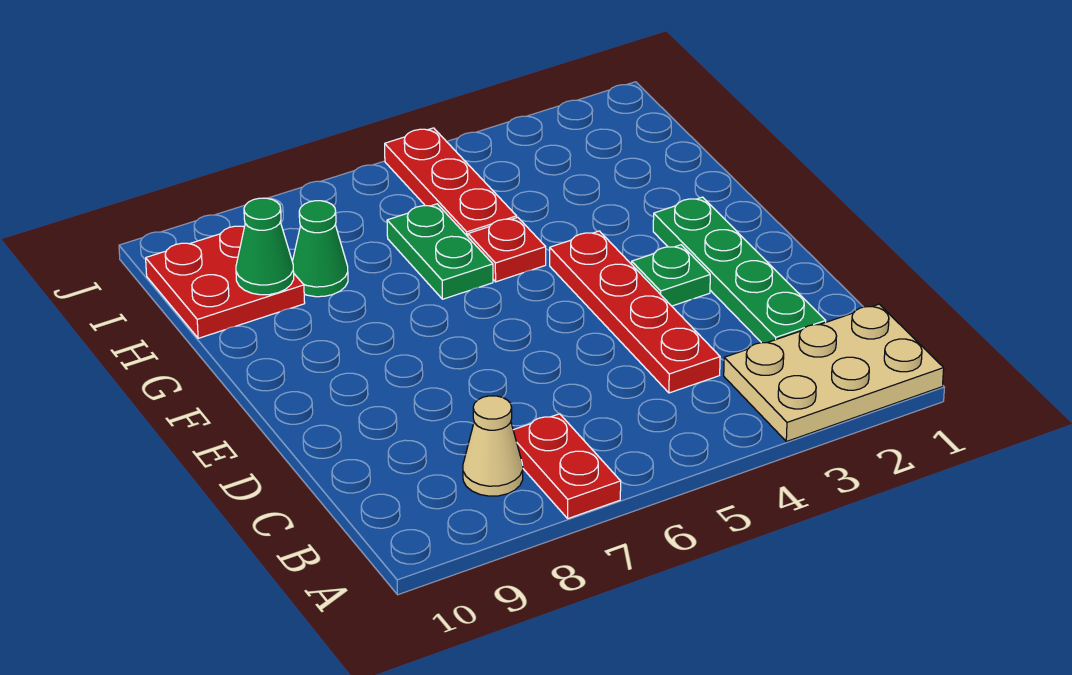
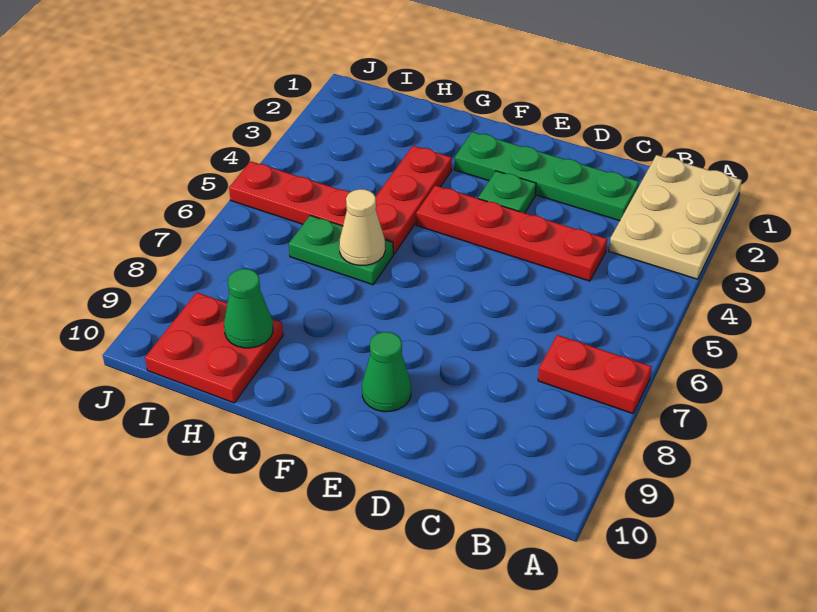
tan 1x1 cone [463,396,523,496] -> tan 1x1 cone moved to [339,189,385,266]
red 1x1 plate [468,217,546,282] -> red 1x3 plate [376,146,452,254]
green 1x1 cone [292,201,348,297] -> green 1x1 cone moved to [362,332,411,412]

